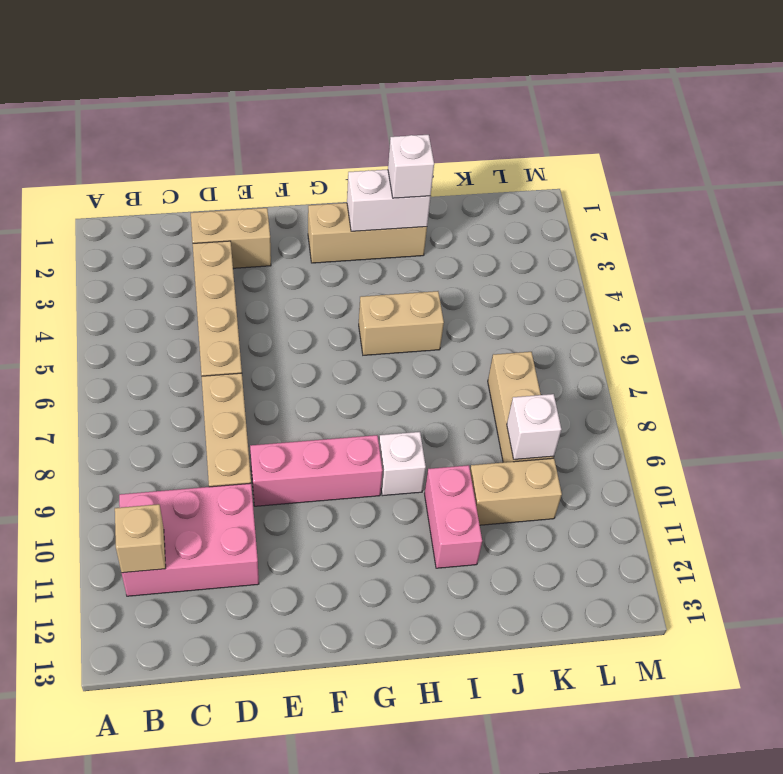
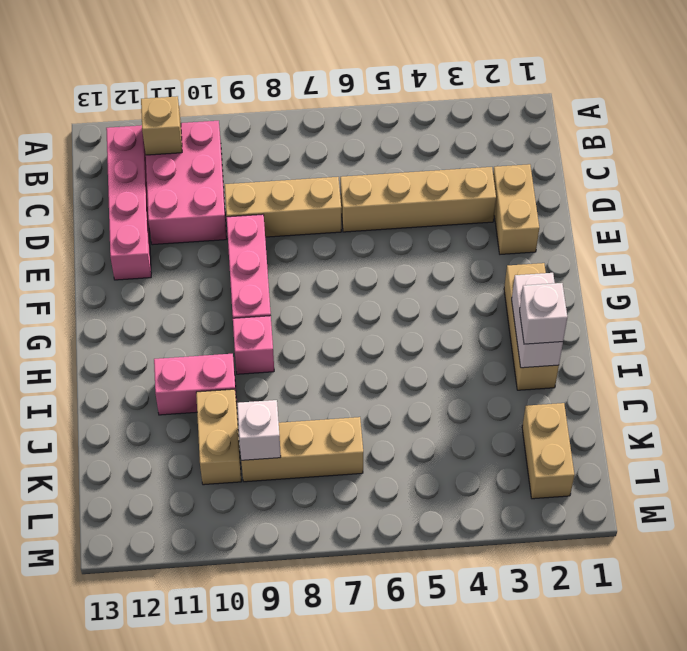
none -> pink 1x4 brick [106,125,151,280]
tan 1x2 brick [359,291,444,355] -> tan 1x2 brick moved to [522,403,574,499]
white 1x1 brick [379,432,426,496] -> pink 1x1 brick [233,316,274,374]

